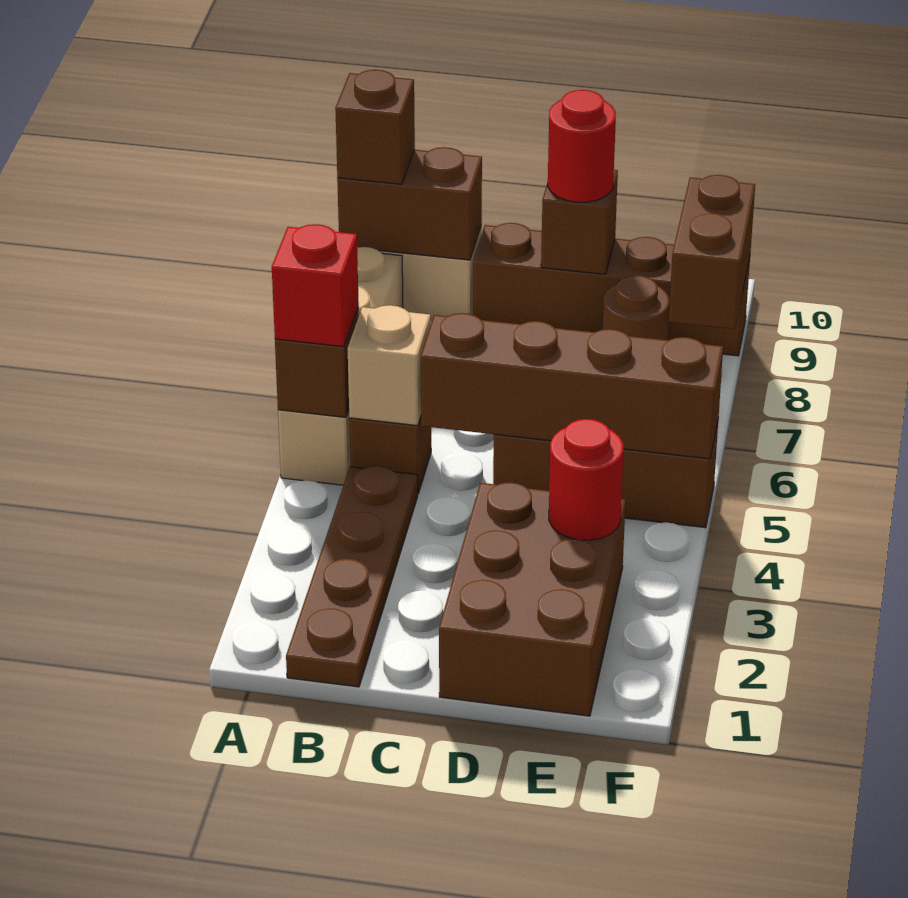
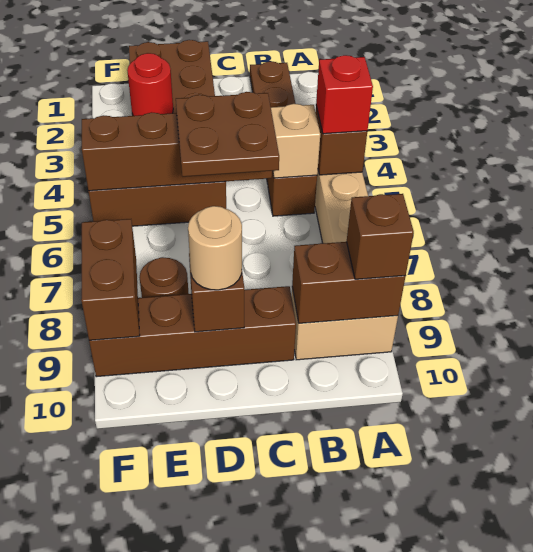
none -> brown 2x2 plate [176,92,279,177]
red 1x1 round brick [548,90,616,202] -> tan 1x1 round brick [188,206,242,290]

